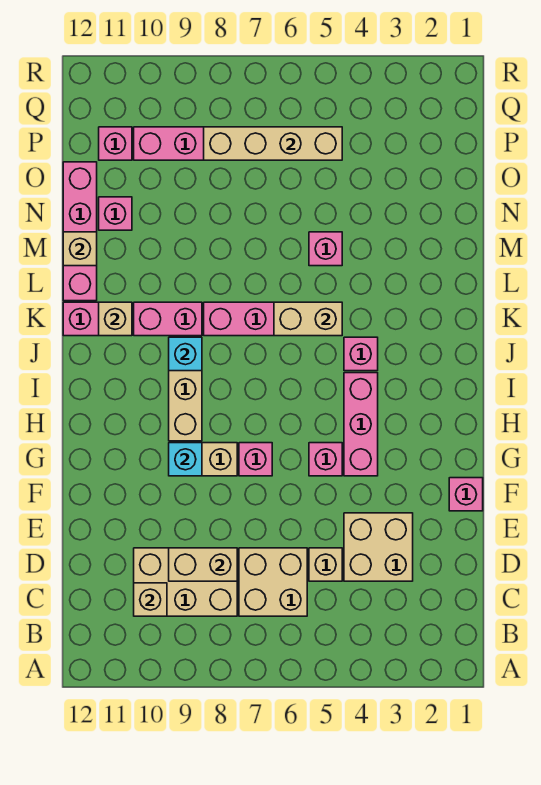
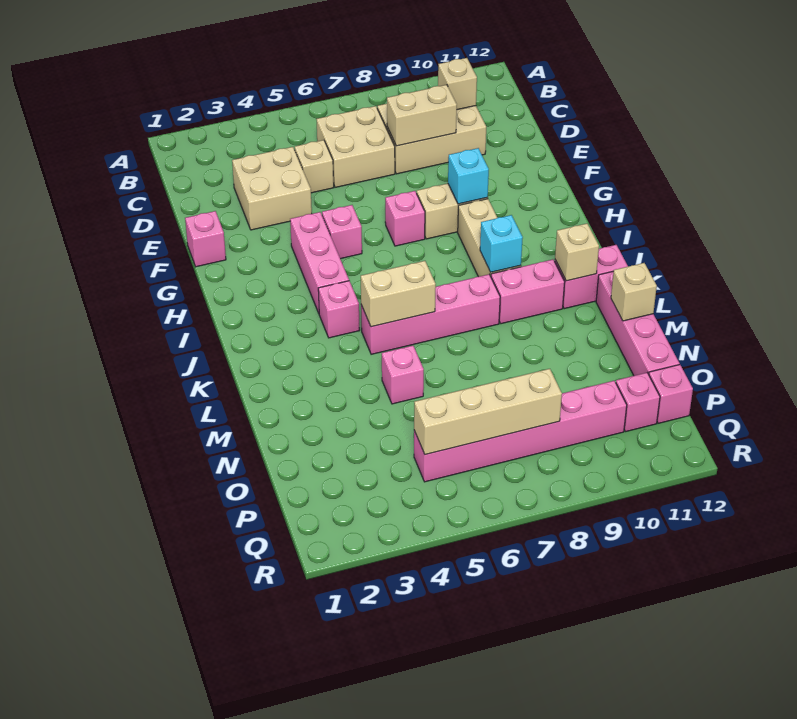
pink 1x1 brick [99,197,132,230] -> pink 1x1 brick moved to [649,365,693,423]

